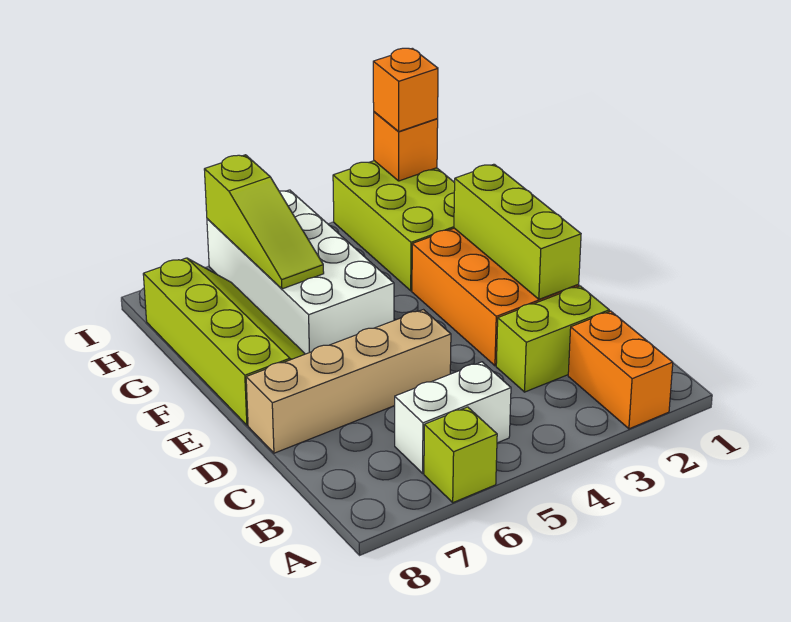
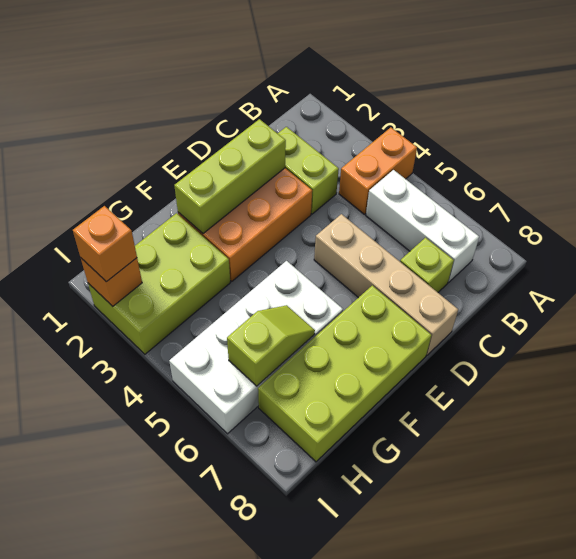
orange 1x2 brick [568,311,673,429] -> orange 1x2 brick moved to [339,127,417,214]
lime 1x1 brick [424,407,497,503] -> lime 1x1 brick moved to [400,238,454,292]
white 1x2 brick [395,362,511,473] -> white 1x3 brick [366,170,479,282]
lime 2x4 slope [143,258,305,425] -> lime 2x4 brick [258,286,432,462]
lime 1x3 slope [204,155,324,289] -> lime 1x2 slope [227,305,315,386]

